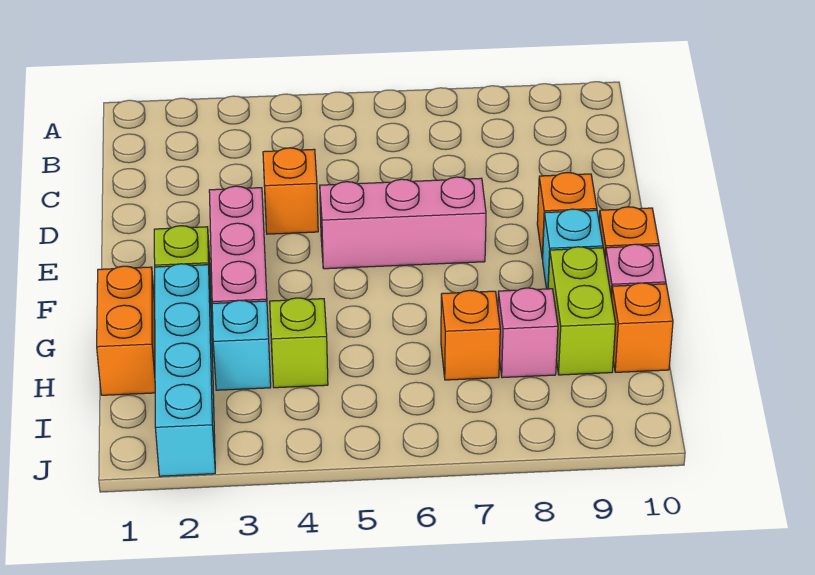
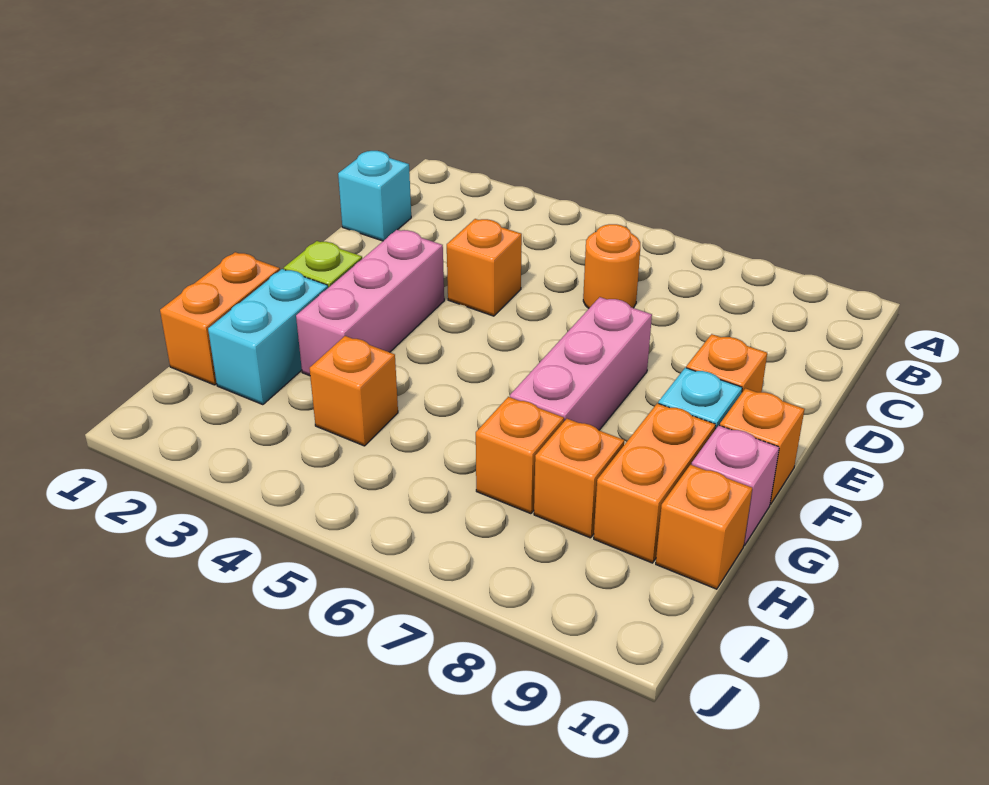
none -> orange 1x1 round brick [583,224,640,308]
pink 1x3 brick [320,177,486,269] -> pink 1x3 brick turned to [510,297,652,430]
cyan 1x4 brick [155,264,215,476] -> cyan 1x2 brick [208,269,328,405]
lime 1x2 brick [548,247,616,375] -> orange 1x2 brick [594,403,716,563]
cyan 1x1 brick [212,300,271,390] -> cyan 1x1 brick moved to [338,151,411,241]
lime 1x1 brick [270,298,328,388] -> orange 1x1 brick [310,336,398,446]
pink 1x1 brick [498,288,558,378] -> orange 1x1 brick [534,419,624,538]

